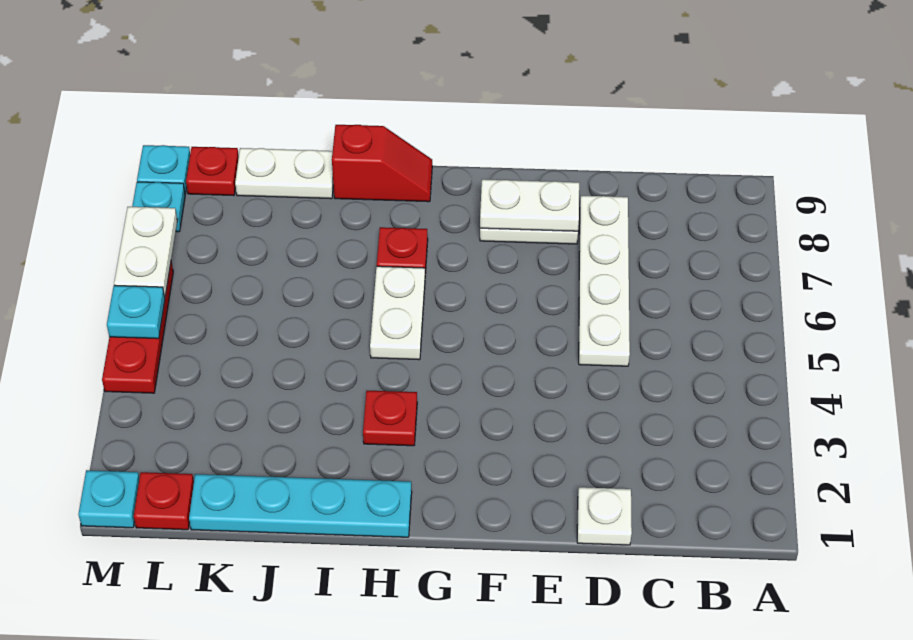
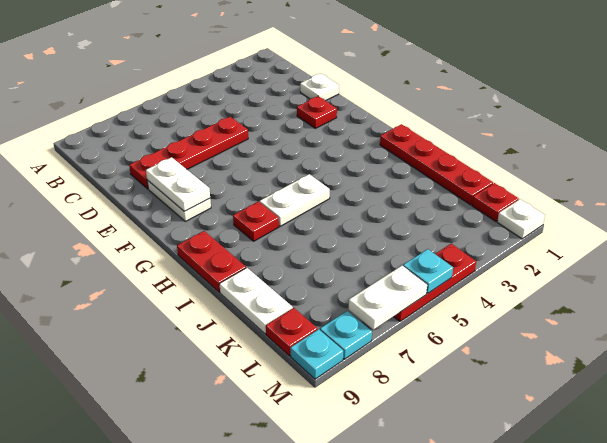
white 1x4 plate [579,196,630,366] -> red 1x4 plate [129,117,248,189]
cyan 1x4 plate [189,474,412,537] -> red 1x4 plate [380,124,493,205]
red 1x1 plate [363,391,417,446] -> red 1x1 plate moved to [297,96,337,128]
red 1x2 slope [332,125,432,202] -> red 1x2 plate [177,231,246,292]
cyan 1x1 plate [78,470,139,528] -> white 1x1 plate [497,199,545,239]

